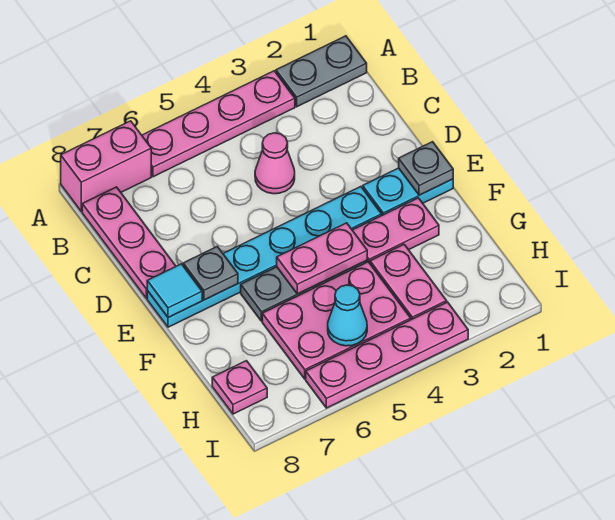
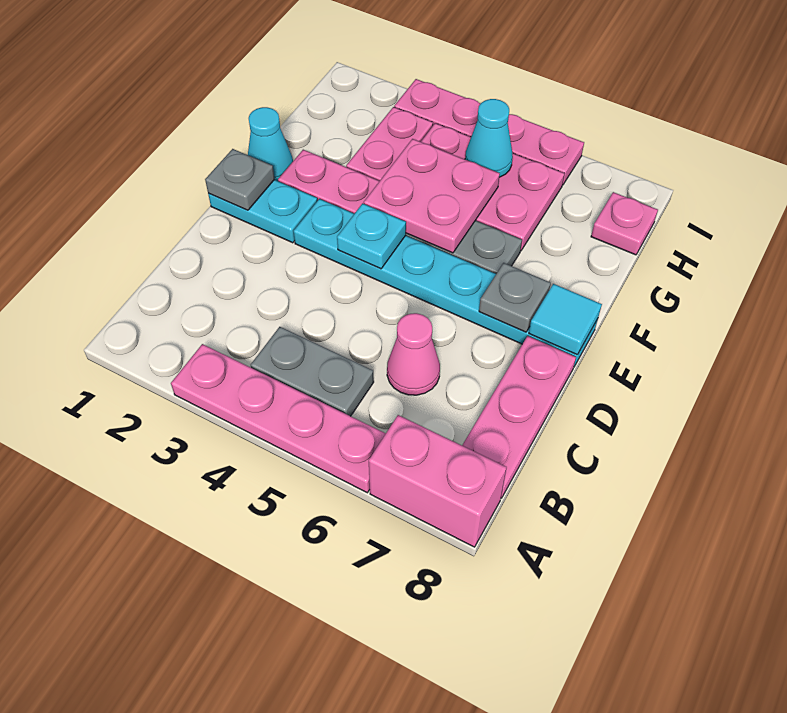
grey 1x2 plate [276,36,367,107] -> grey 1x2 plate moved to [251,327,374,416]
pink 1x1 cone [255,133,295,194] -> pink 1x1 cone moved to [387,313,440,395]
none -> cyan 1x1 plate [337,204,406,269]
none -> cyan 1x1 cone [248,107,293,181]
pink 1x2 plate [277,223,367,294] -> pink 2x2 plate [364,139,500,253]

